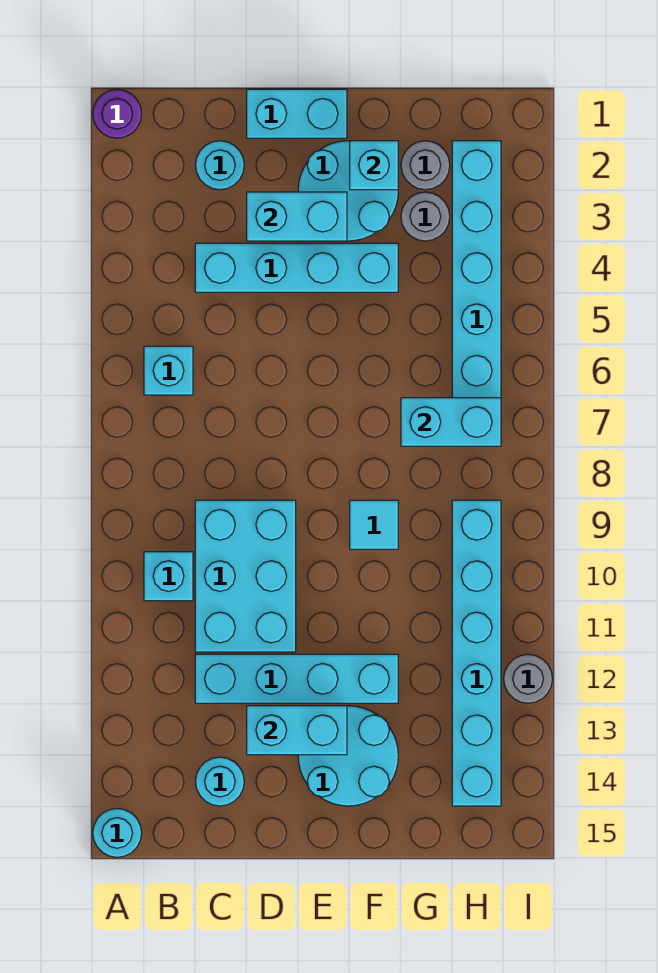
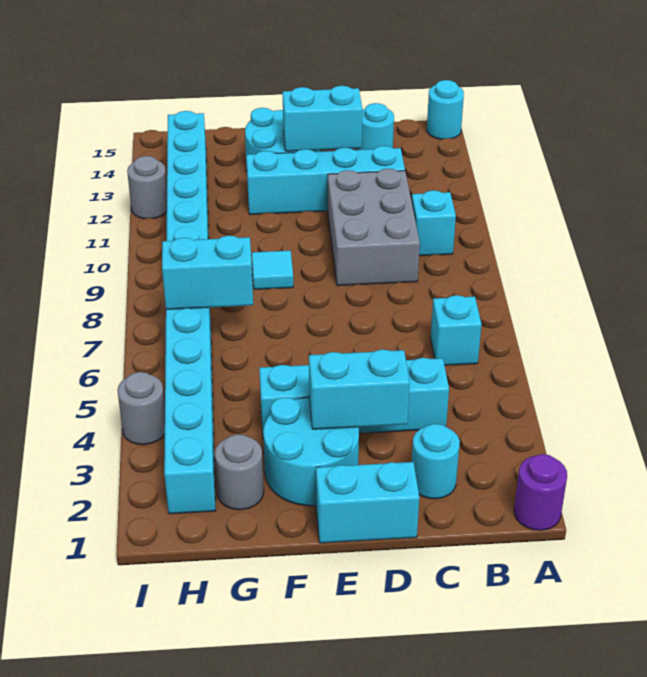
cyan 2x3 brick [195,500,296,652] -> grey 2x3 brick [328,169,420,286]
cyan 1x1 brick [350,141,398,190] -> none
grey 1x1 round brick [401,192,450,241] -> grey 1x1 round brick moved to [117,372,165,445]

